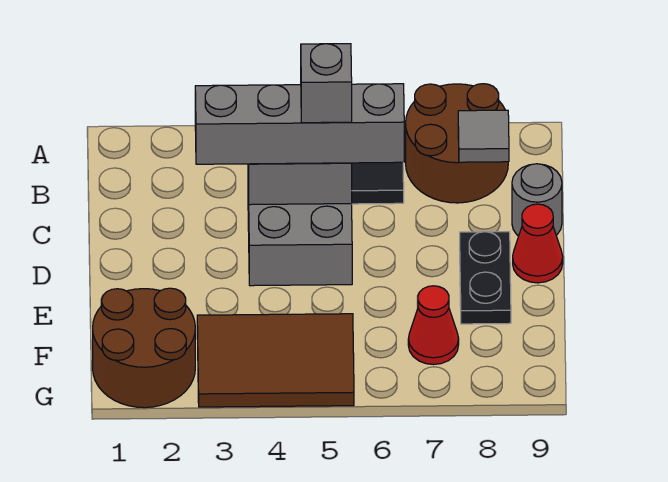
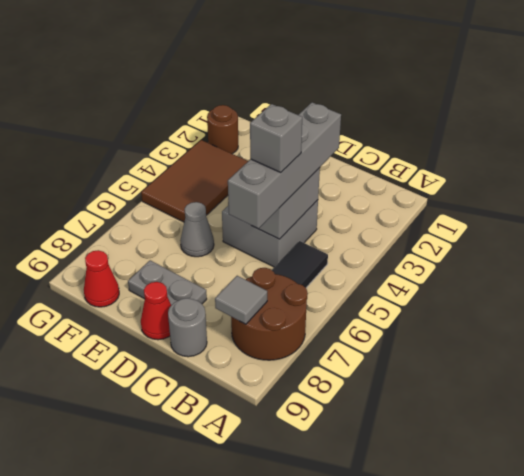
black 1x2 plate [460,232,511,324] -> grey 1x2 plate [128,260,207,305]
none -> grey 1x1 cone [180,202,214,257]
brown 2x2 round brick [93,288,195,408] -> brown 1x1 round brick [207,105,238,154]
red 1x1 cone [408,286,459,365] -> red 1x1 cone moved to [84,250,119,307]

